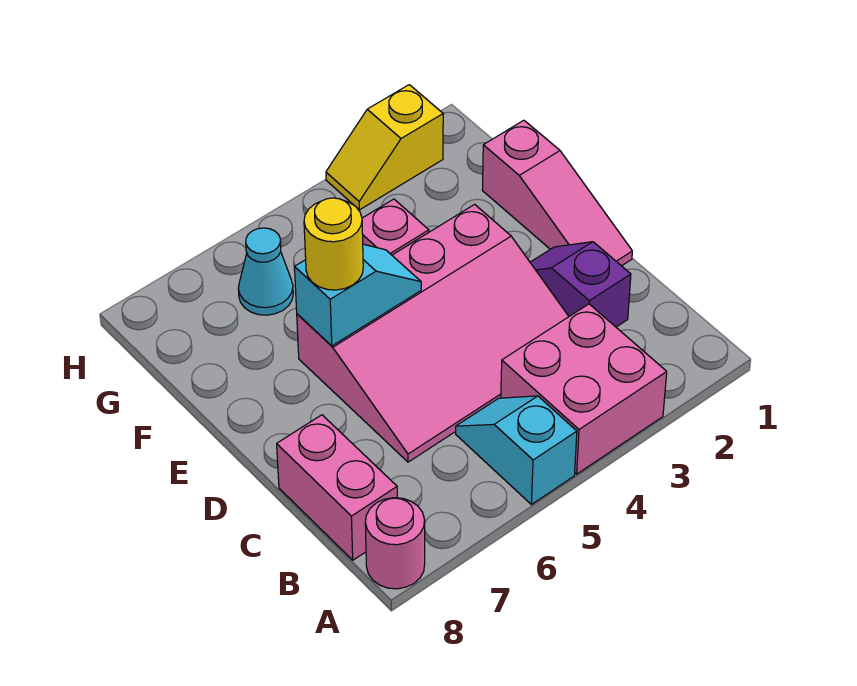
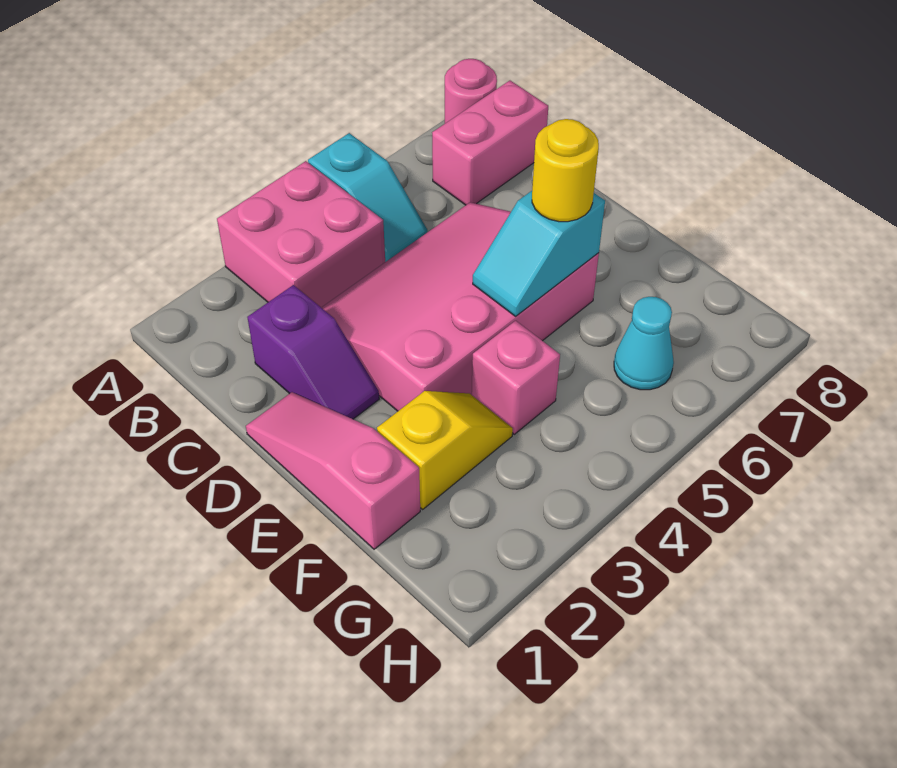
pink 1x2 brick [277,415,397,560] -> pink 1x2 brick turned to [432,81,548,205]
yellow 1x2 slope [326,85,443,210] -> yellow 1x2 slope moved to [377,391,513,509]

